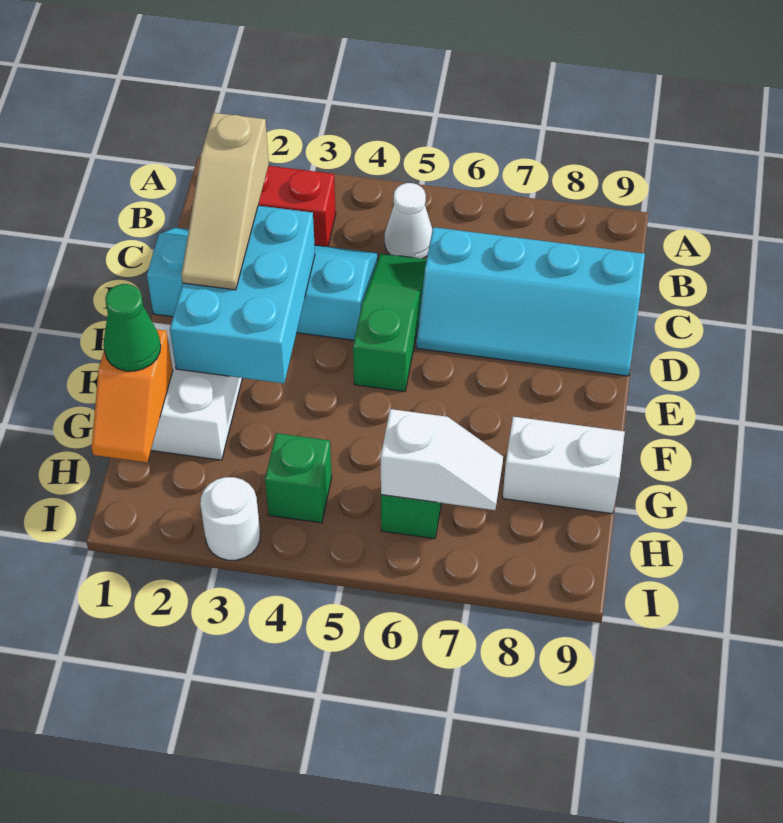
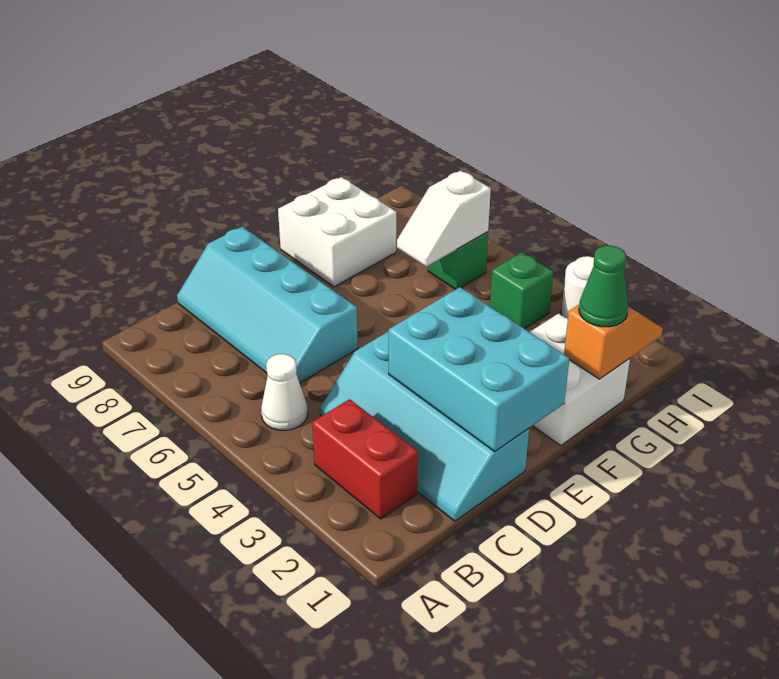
tan 1x3 slope [181,113,269,290] -> none
green 1x3 slope [353,253,427,392] -> none
cyan 2x4 slope [416,227,645,376] -> cyan 2x4 slope turned to [177,227,358,383]
cyan 2x3 brick [170,206,315,383] -> cyan 2x3 brick turned to [389,287,569,451]
white 1x2 brick [503,417,625,514] -> white 2x2 brick [278,177,396,287]
white 1x2 slope [381,409,503,510] -> white 1x2 slope turned to [397,171,491,266]

